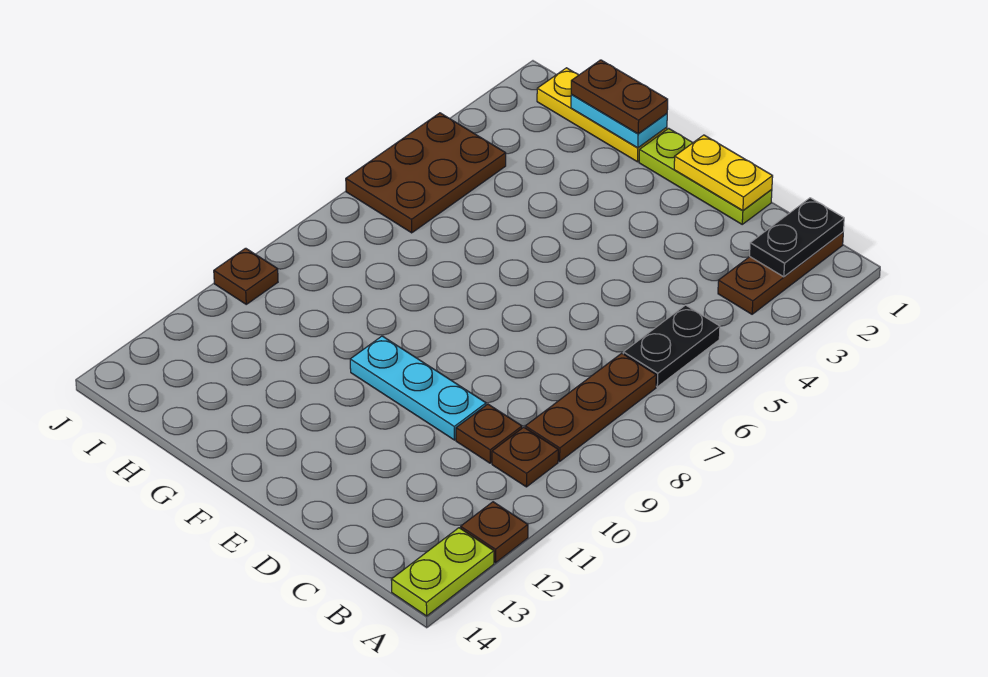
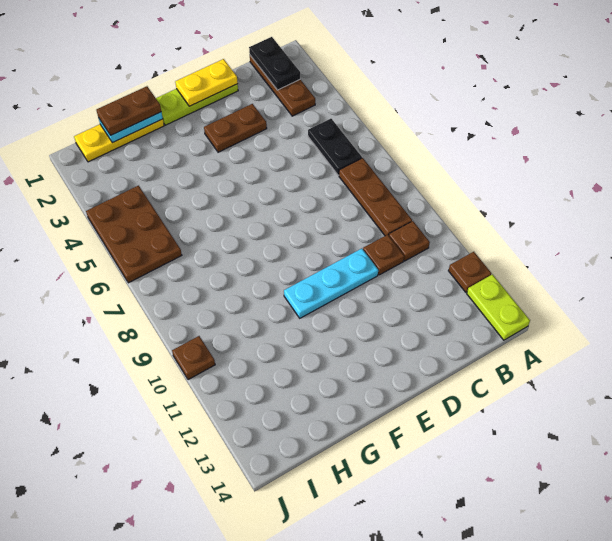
none -> brown 1x2 plate [204,104,267,152]

